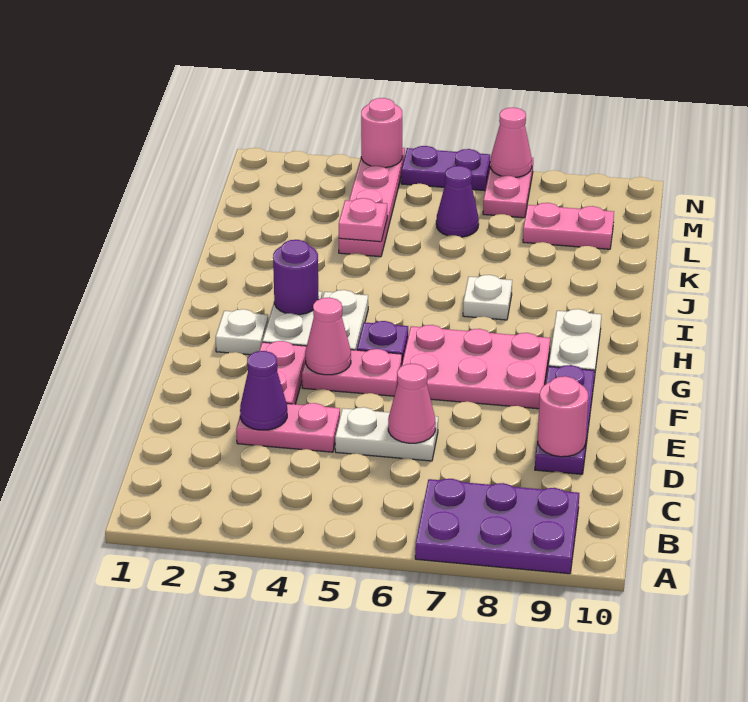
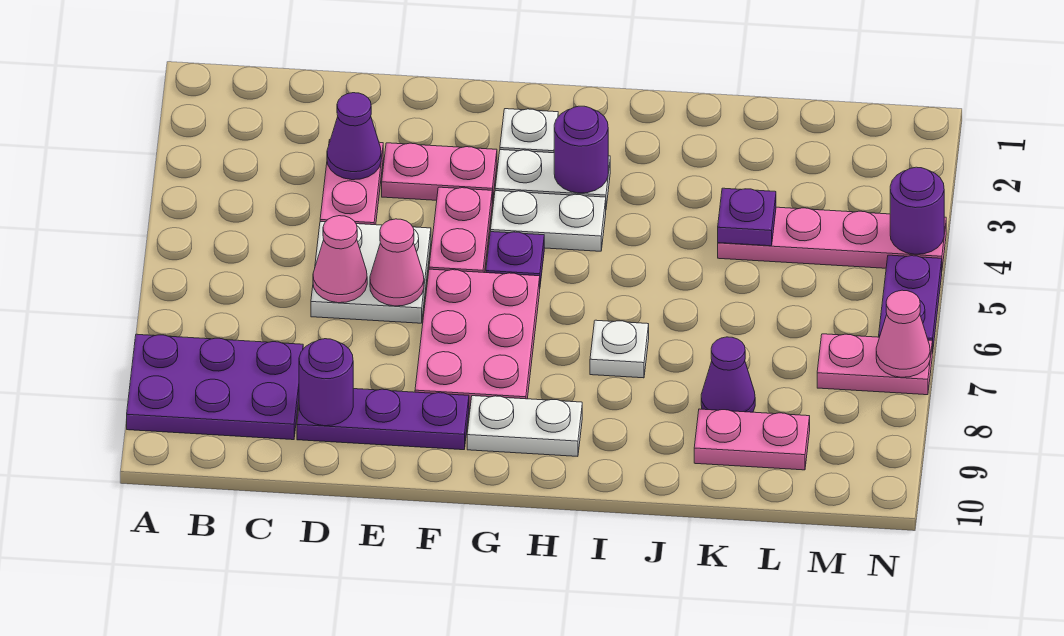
purple 2x3 plate [415,479,579,574] -> purple 2x3 plate turned to [127,334,303,440]
white 1x2 plate [335,407,438,461] -> white 2x2 plate [311,222,431,323]
pink 1x1 round brick [538,376,588,457] -> purple 1x1 round brick [299,339,353,426]
pink 1x1 cone [305,298,351,375] -> pink 1x1 cone moved to [370,219,424,306]
pink 1x1 plate [339,198,387,242] -> purple 1x1 plate [718,188,776,246]
purple 1x1 cone [436,166,479,237] -> purple 1x1 cone moved to [701,337,755,412]
pink 1x2 plate [523,203,614,249] -> pink 1x2 plate turned to [694,409,810,470]
pink 1x1 round brick [361,98,402,168] -> purple 1x1 round brick [890,167,944,254]

